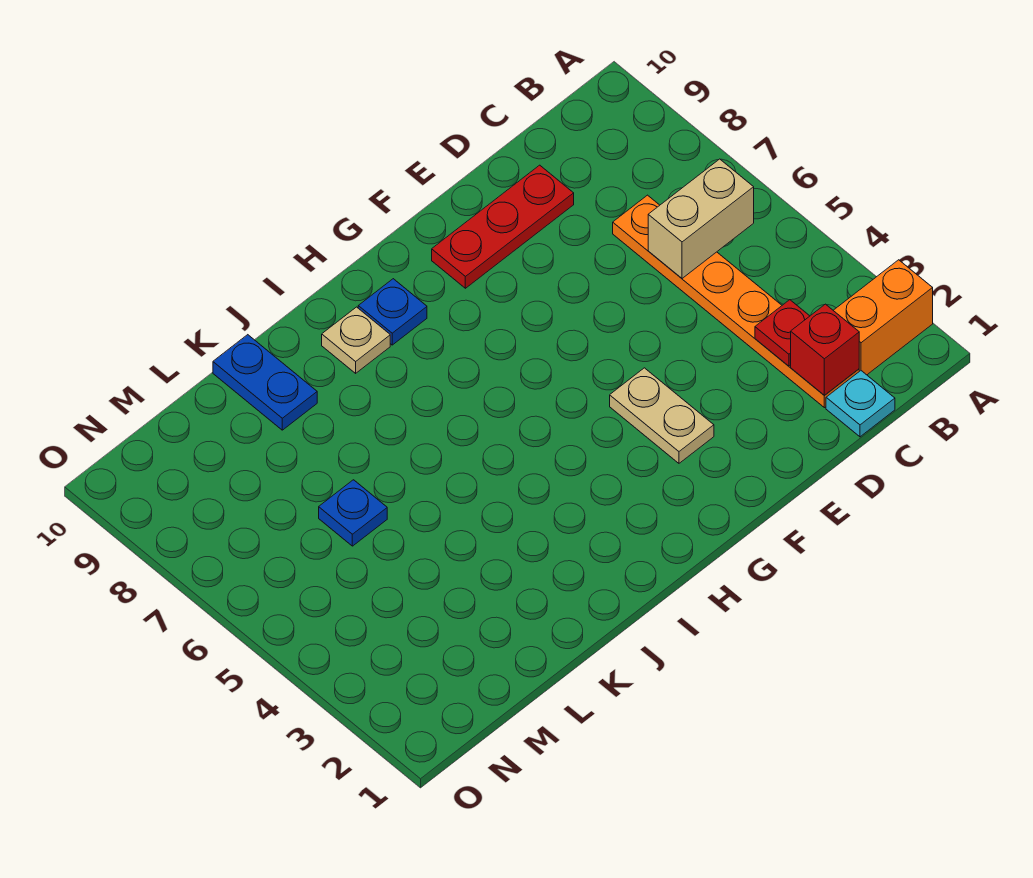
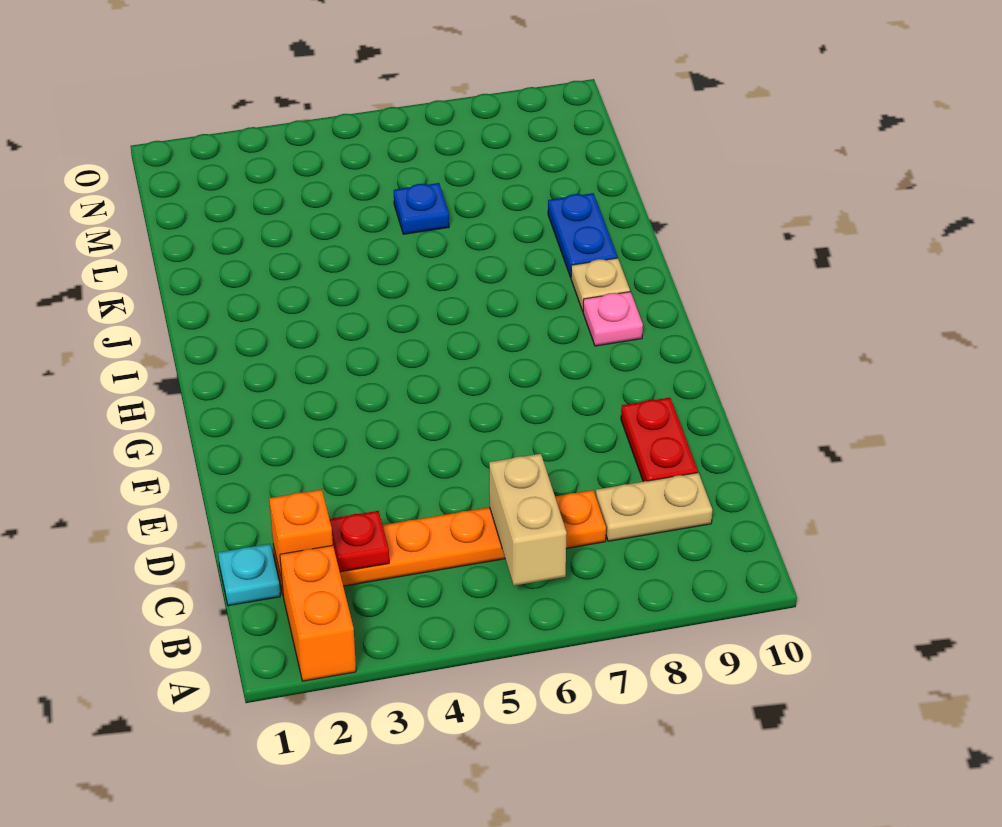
red 1x1 brick [791,304,859,395] -> orange 1x1 brick [269,489,333,580]
red 1x3 plate [432,165,574,288] -> red 1x2 plate [621,398,698,482]
tan 1x2 plate [610,368,714,463] -> tan 1x2 plate moved to [596,473,712,541]
blue 1x1 plate [358,279,427,345] -> pink 1x1 plate [583,292,643,346]
blue 1x2 plate [213,335,317,430] -> blue 1x2 plate turned to [548,193,617,277]

